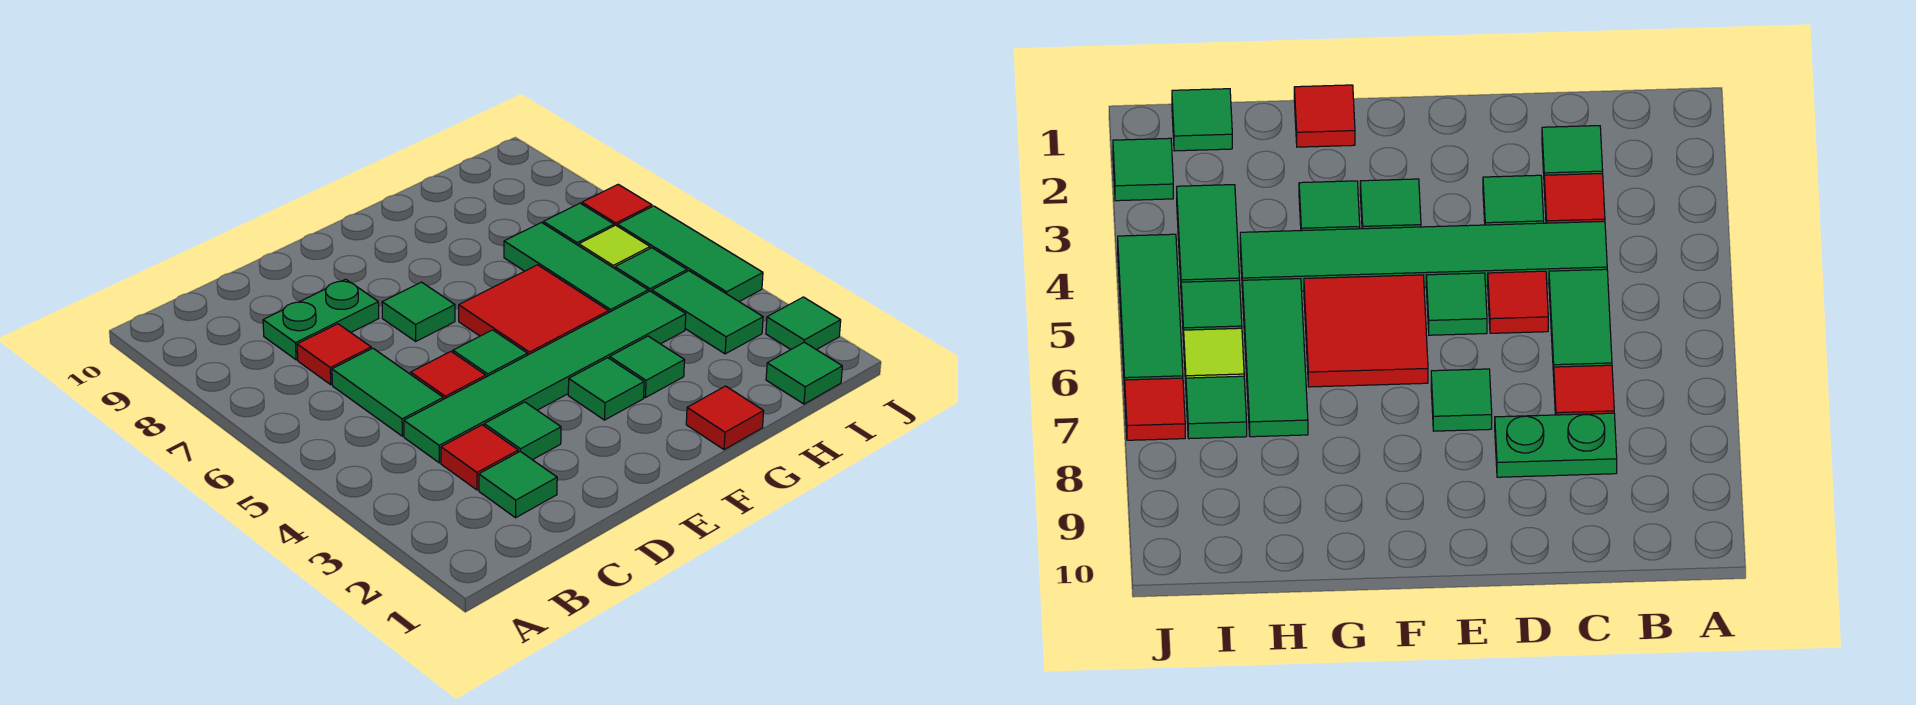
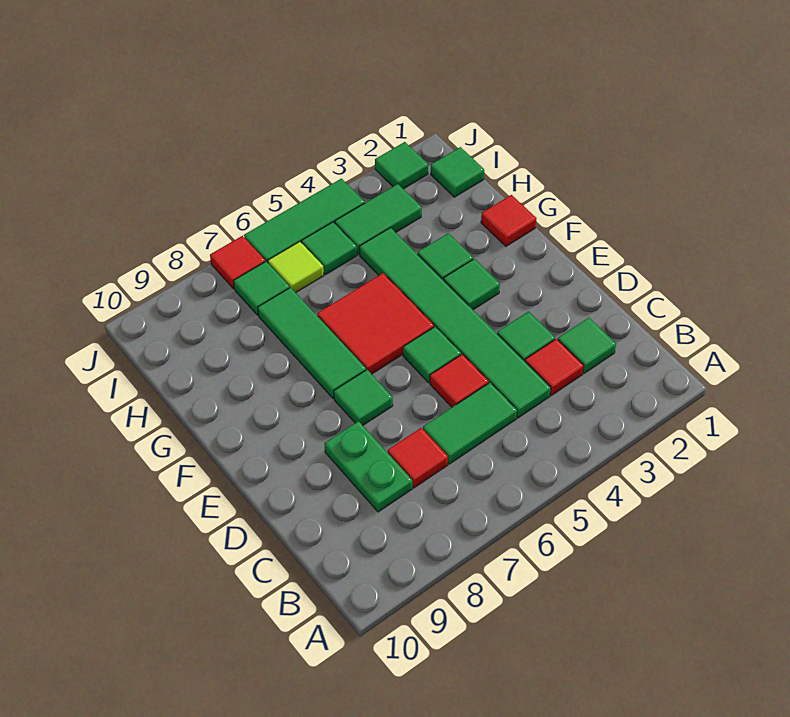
green 1x3 tile [504,223,648,312] -> green 1x3 tile turned to [258,288,366,398]

